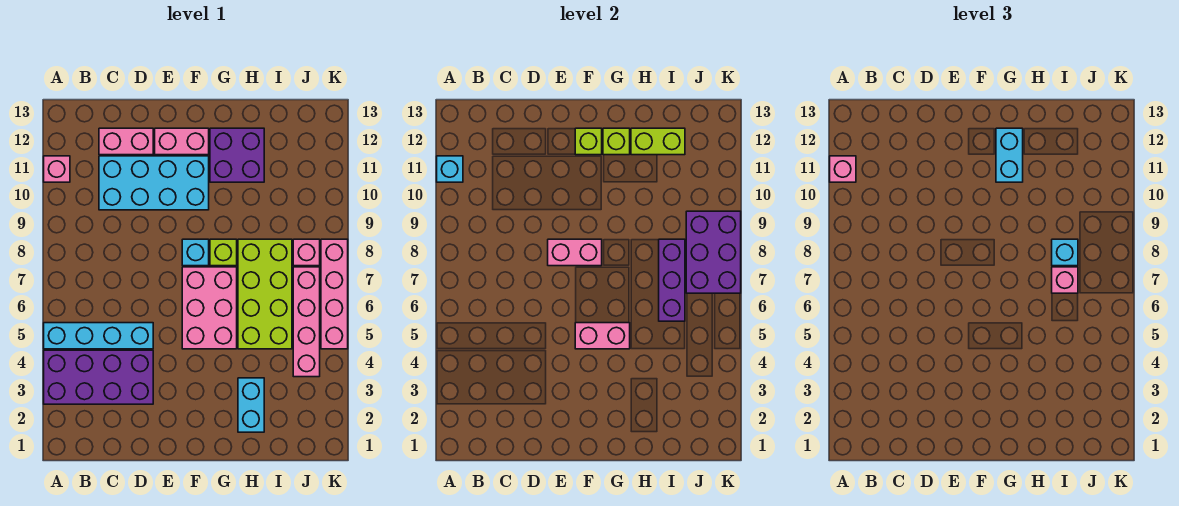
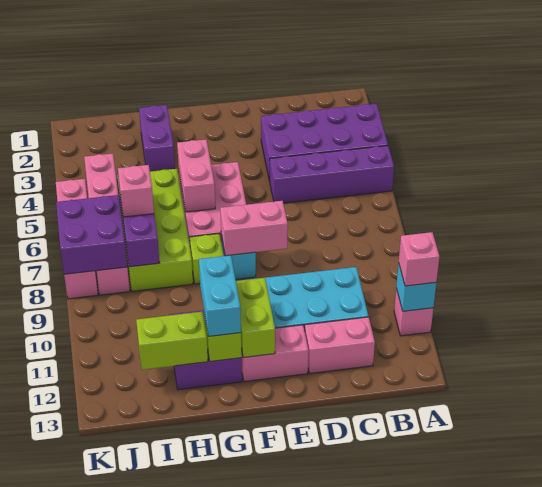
cyan 1x4 brick [44,323,153,349] -> purple 1x4 brick [270,146,394,203]
pink 1x2 brick [575,323,630,349] -> pink 1x2 brick turned to [177,139,215,212]
lime 1x1 brick [575,128,602,155] -> lime 1x2 brick [236,278,275,357]
cyan 1x2 brick [238,378,264,432] -> purple 1x2 brick [139,105,175,172]
cyan 1x1 brick [1052,239,1078,266] -> none
purple 2x3 brick [686,211,741,293] -> purple 2x2 brick [56,195,127,274]

